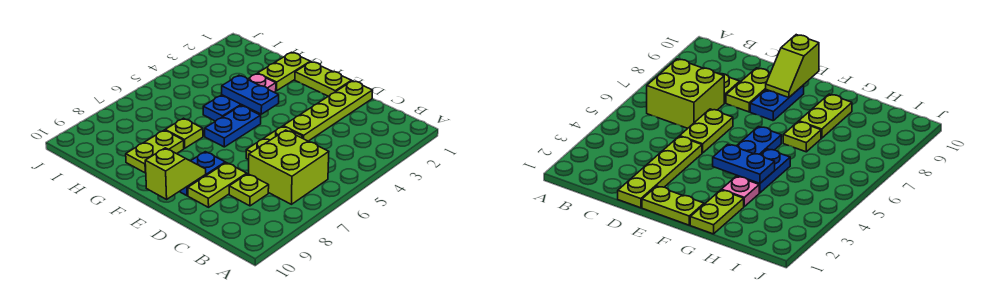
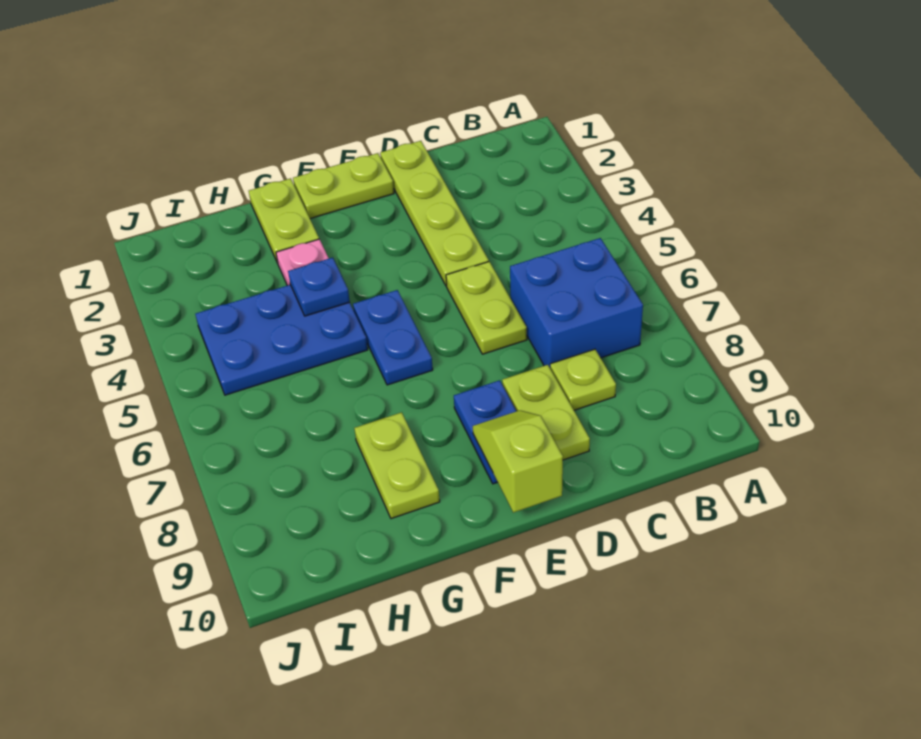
lime 2x2 brick [249,130,329,204] -> blue 2x2 brick [510,238,643,367]
blue 1x2 plate [222,76,279,114] -> blue 1x1 plate [288,258,350,316]
blue 1x2 plate [203,95,246,121] -> blue 2x3 plate [195,285,368,395]
lime 1x1 plate [165,118,203,148] -> none

